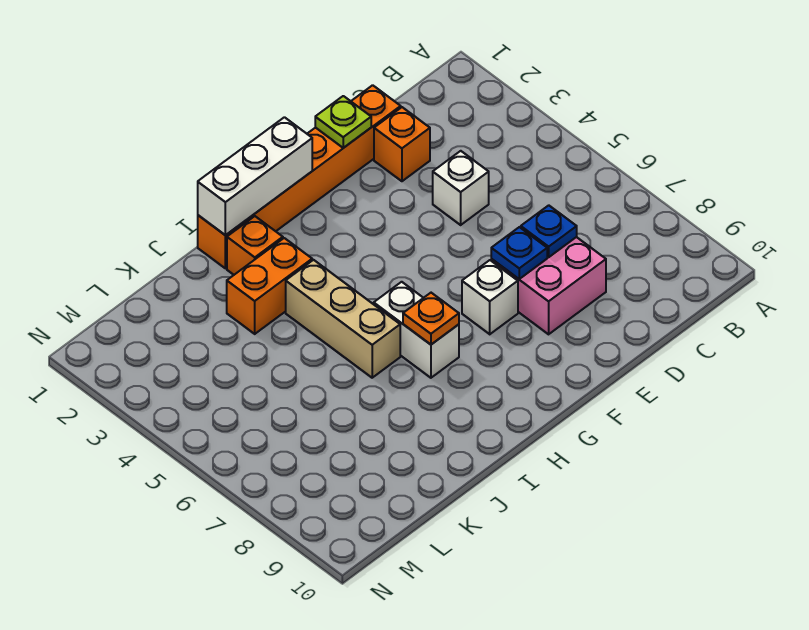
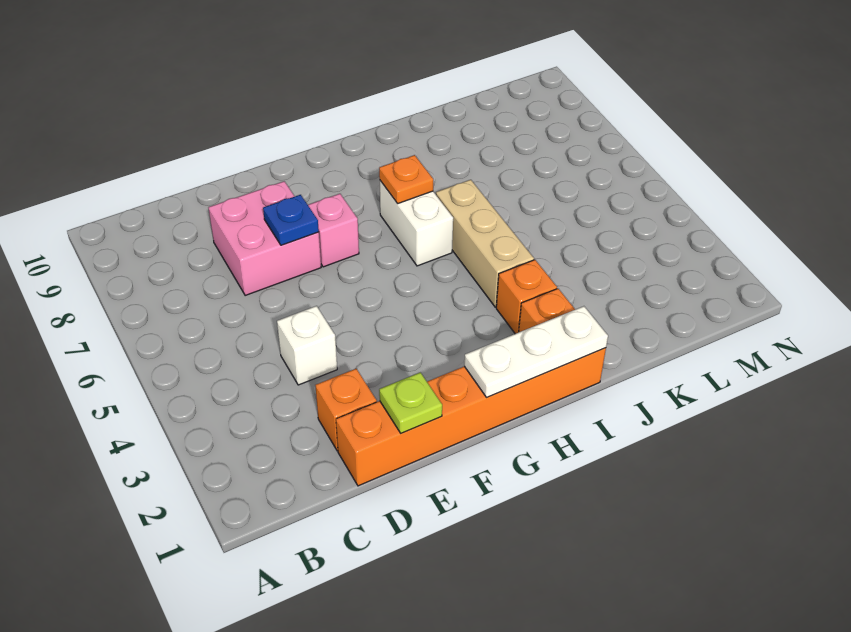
blue 1x1 plate [521,205,577,257] -> none
white 1x1 brick [462,260,518,334] -> pink 1x1 brick [308,194,359,267]
white 1x3 brick [198,117,312,235] -> white 1x3 plate [464,306,608,397]
orange 1x2 brick [227,238,312,334] -> orange 1x1 brick [496,260,557,334]

